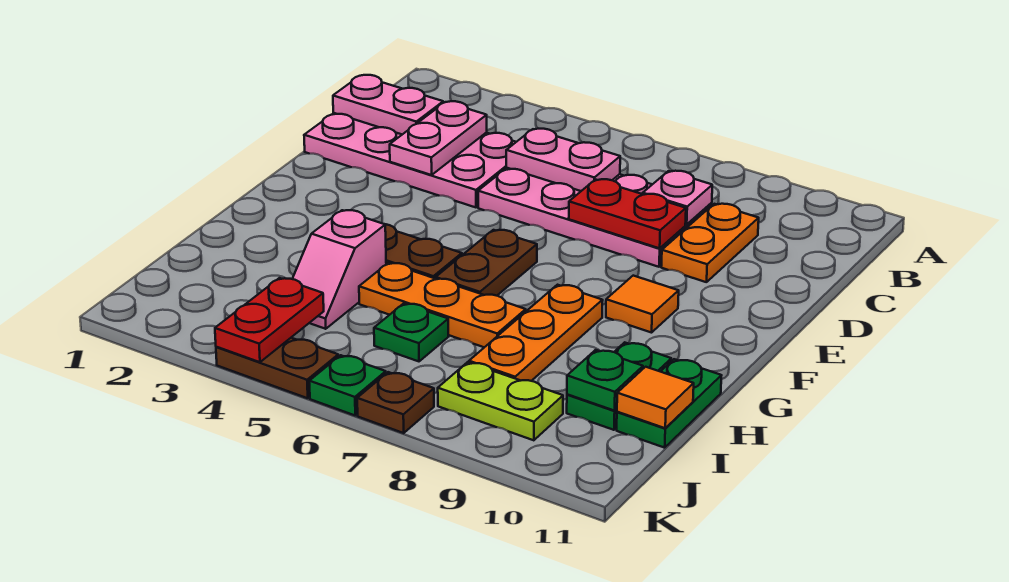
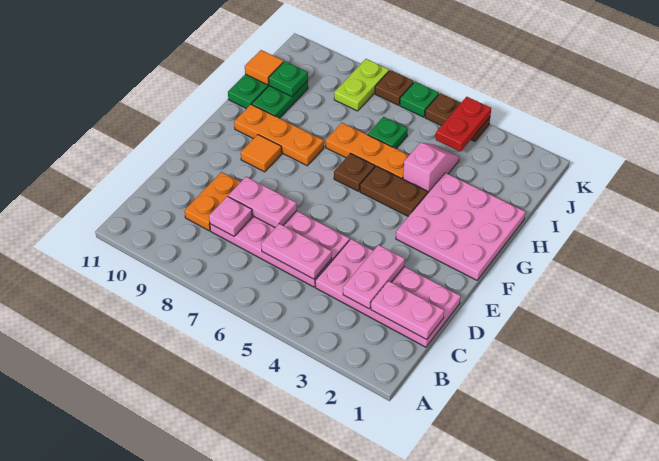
red 1x2 plate [569,179,686,248] -> pink 1x2 plate [228,177,297,228]
none -> pink 3x3 plate [396,173,525,280]
brown 1x2 plate [436,230,537,296] -> brown 1x1 plate [334,153,375,191]
orange 1x3 plate [469,285,603,381] -> orange 1x3 plate turned to [234,104,324,166]
lime 1x2 plate [438,362,563,440] -> lime 1x2 plate turned to [334,59,389,111]

